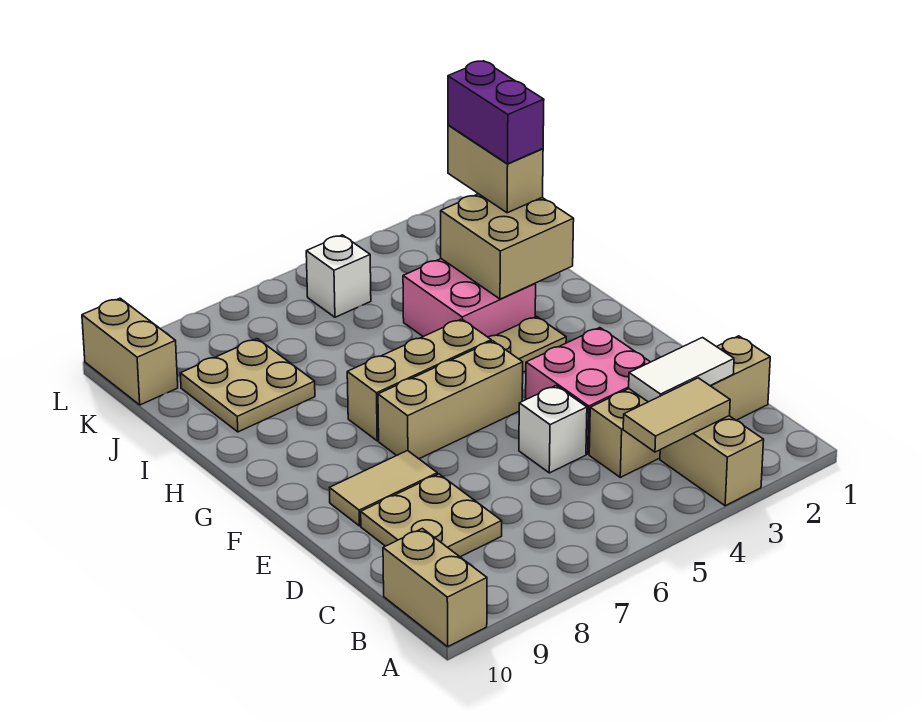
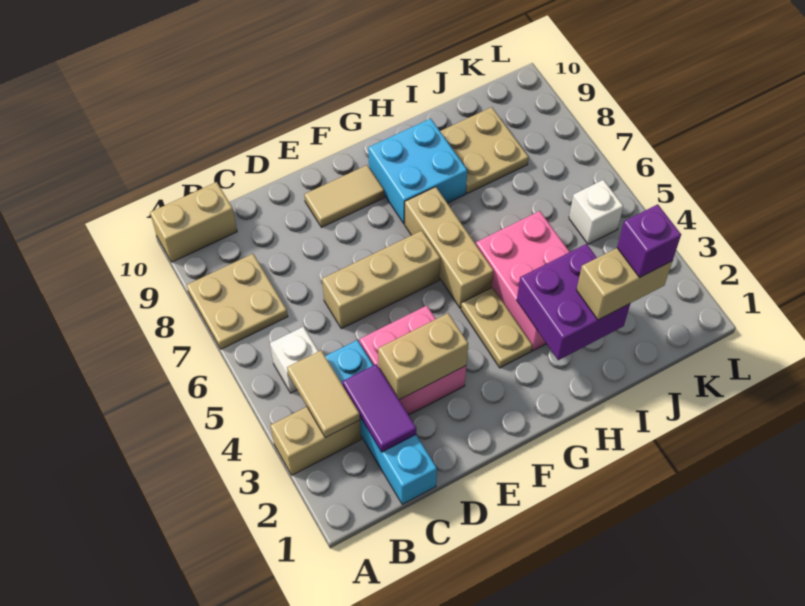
tan 1x4 brick [589,336,770,477] -> cyan 1x4 brick [325,340,437,504]
white 1x2 tile [629,338,734,402] -> purple 1x2 tile [343,364,416,452]
tan 2x2 plate [361,474,502,557] -> tan 2x2 plate moved to [187,254,288,349]
white 1x1 brick [519,386,587,473] -> white 1x1 brick moved to [270,327,318,393]
tan 1x2 tile [330,451,437,526] -> tan 1x2 tile turned to [304,165,384,227]
tan 1x3 brick [378,341,523,459] -> tan 1x3 brick turned to [322,231,440,329]
none -> cyan 2x2 brick [368,119,467,224]
tan 2x2 brick [441,194,574,299] -> purple 2x2 brick [517,244,630,360]
pink 2x2 brick [403,259,536,337] -> pink 2x3 brick [476,211,569,351]
purple 1x2 brick [448,61,544,164] -> purple 1x1 brick [617,204,681,278]
tan 1x2 brick [82,298,178,405] -> tan 1x2 brick moved to [378,313,468,400]

